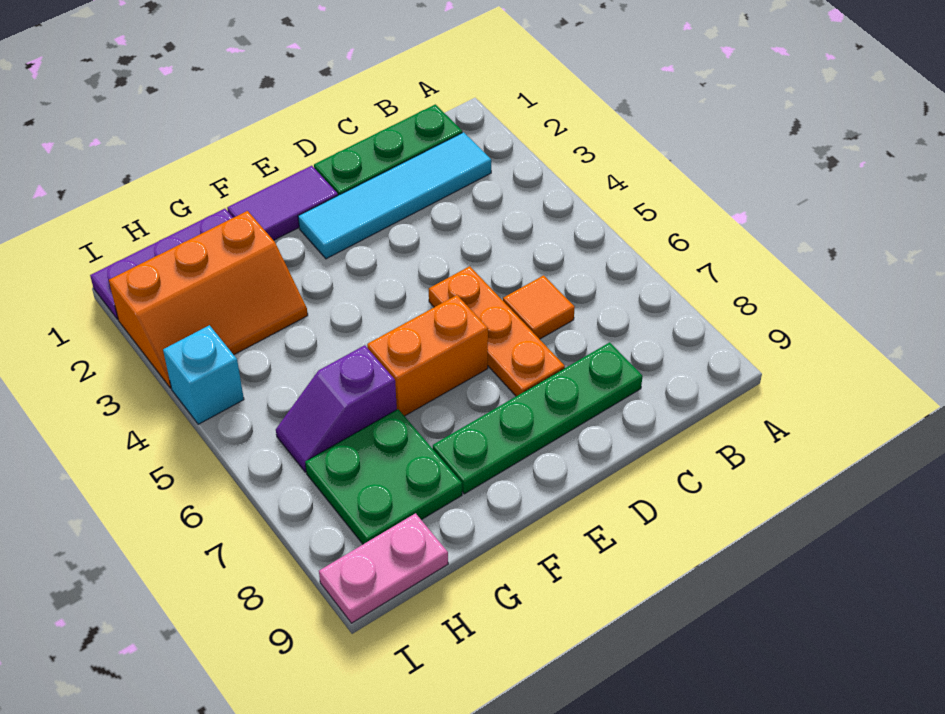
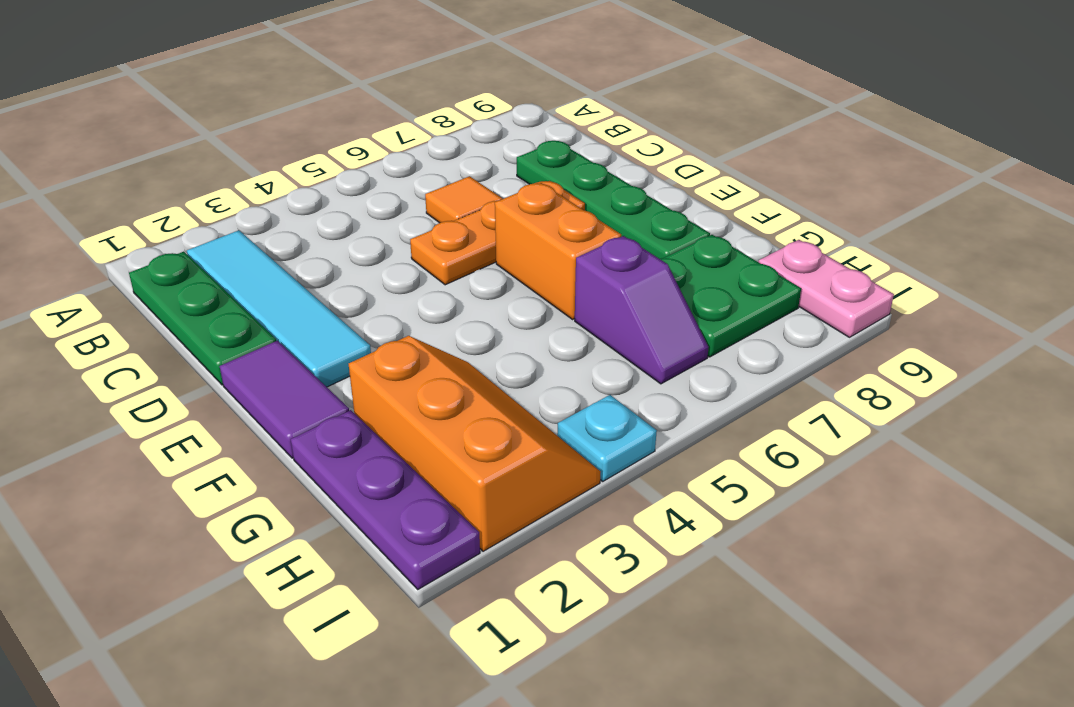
cyan 1x1 brick [163,325,244,424] -> cyan 1x1 plate [557,395,657,481]

